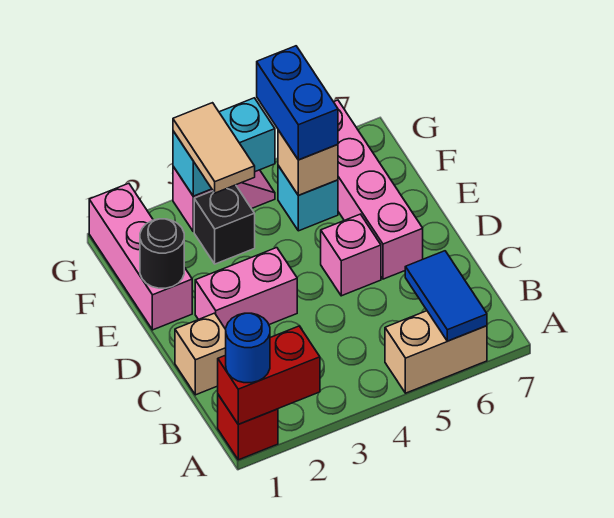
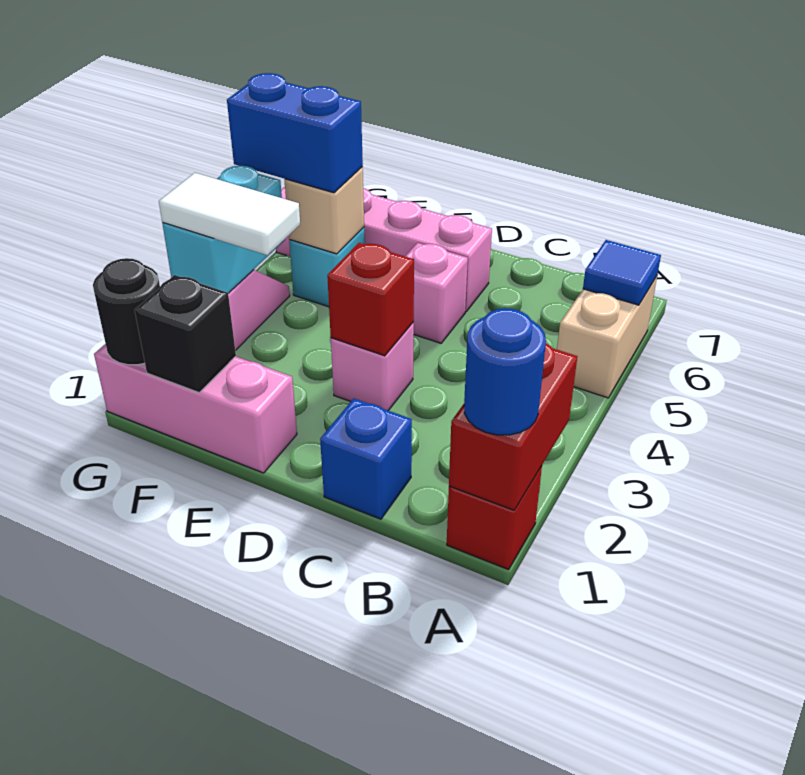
blue 1x2 tile [405,251,487,341] -> blue 1x1 tile [583,240,661,305]
tan 1x1 brick [175,313,226,395] -> blue 1x1 brick [320,399,412,519]
pink 1x2 brick [195,248,297,329] -> pink 1x1 brick [331,322,414,410]
none -> red 1x1 brick [327,243,414,356]
black 1x1 round brick [140,219,184,288] -> black 1x1 round brick moved to [93,258,160,365]
black 1x1 brick [194,185,255,264] -> black 1x1 brick moved to [135,275,236,392]
tan 1x2 tile [173,103,255,193] -> white 1x2 tile [159,173,300,255]

